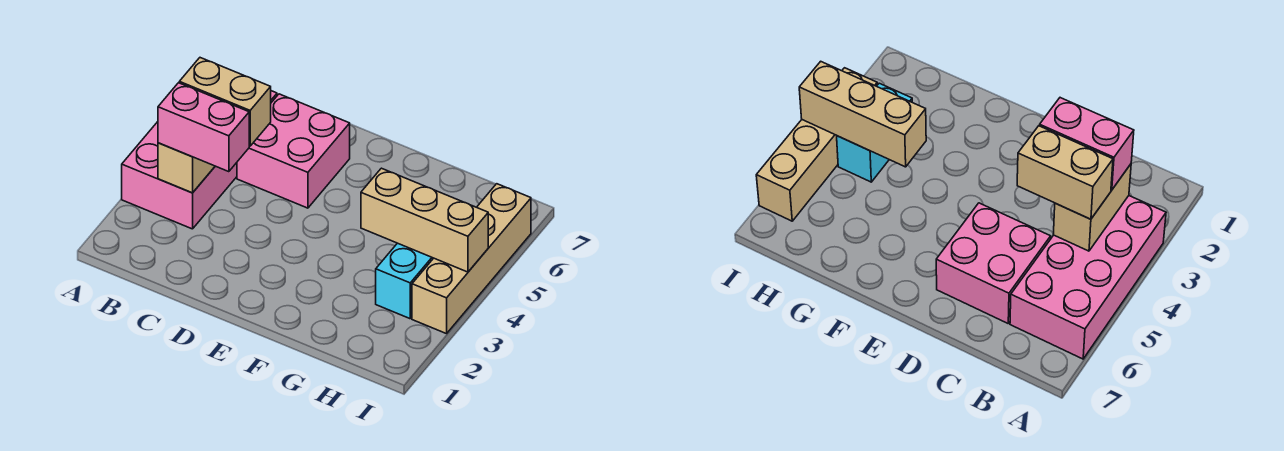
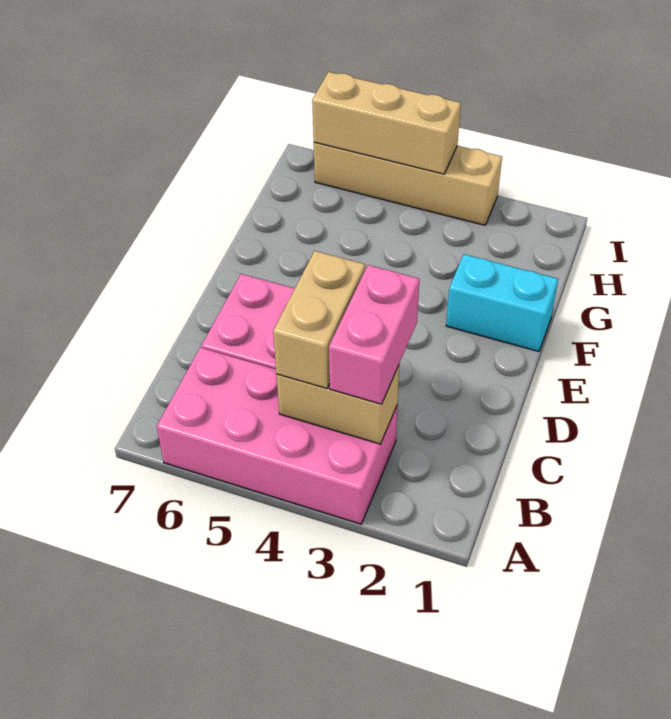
tan 1x3 brick [361,168,488,272] -> tan 1x3 brick turned to [312,72,461,174]
cyan 1x2 brick [376,243,433,319] -> cyan 1x2 brick moved to [446,254,558,351]

